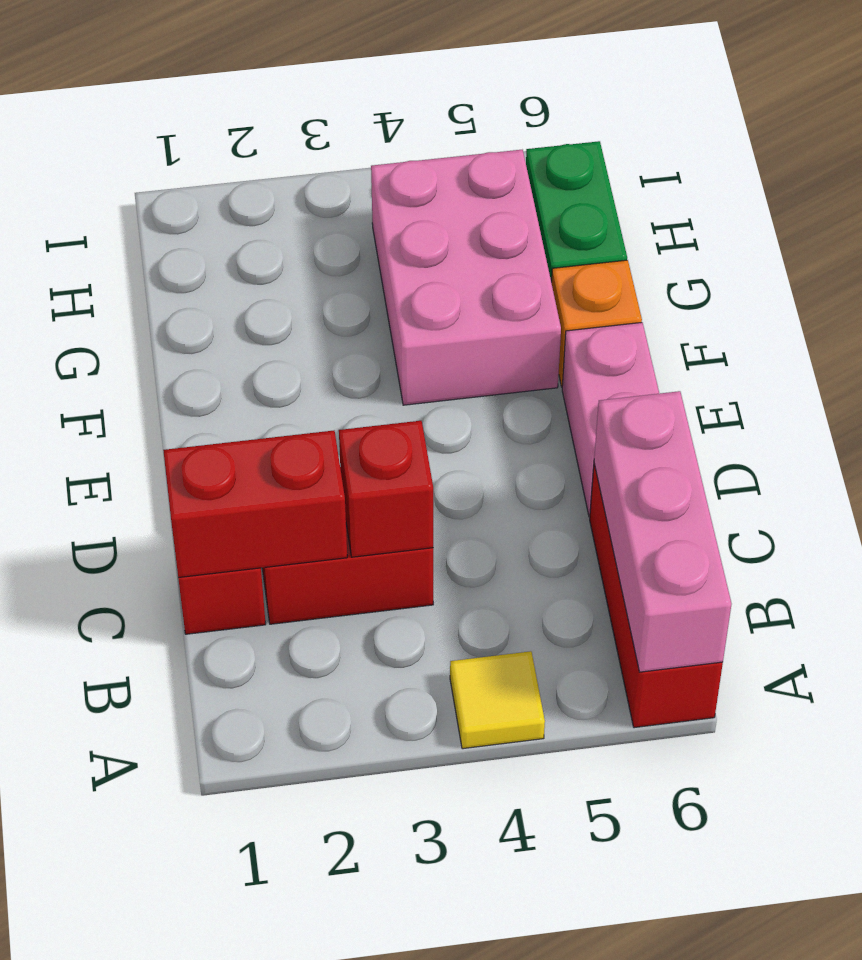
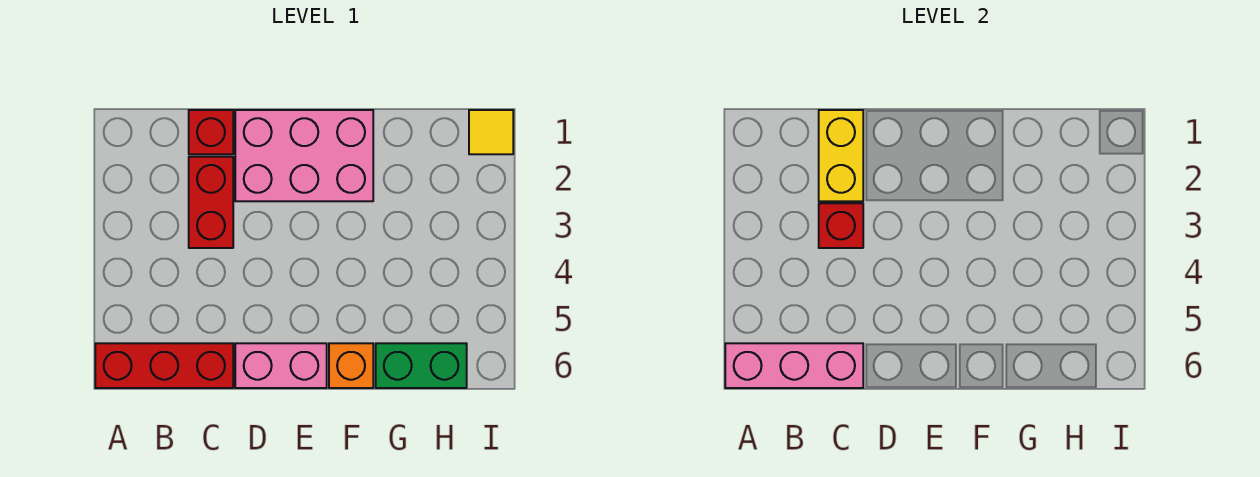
yellow 1x1 tile [450,651,545,749] -> yellow 1x1 tile moved to [469,110,513,154]
red 1x2 brick [163,431,347,578] -> yellow 1x2 brick [819,110,863,201]
pink 2x3 brick [371,150,561,405] -> pink 2x3 brick moved to [235,110,373,201]

